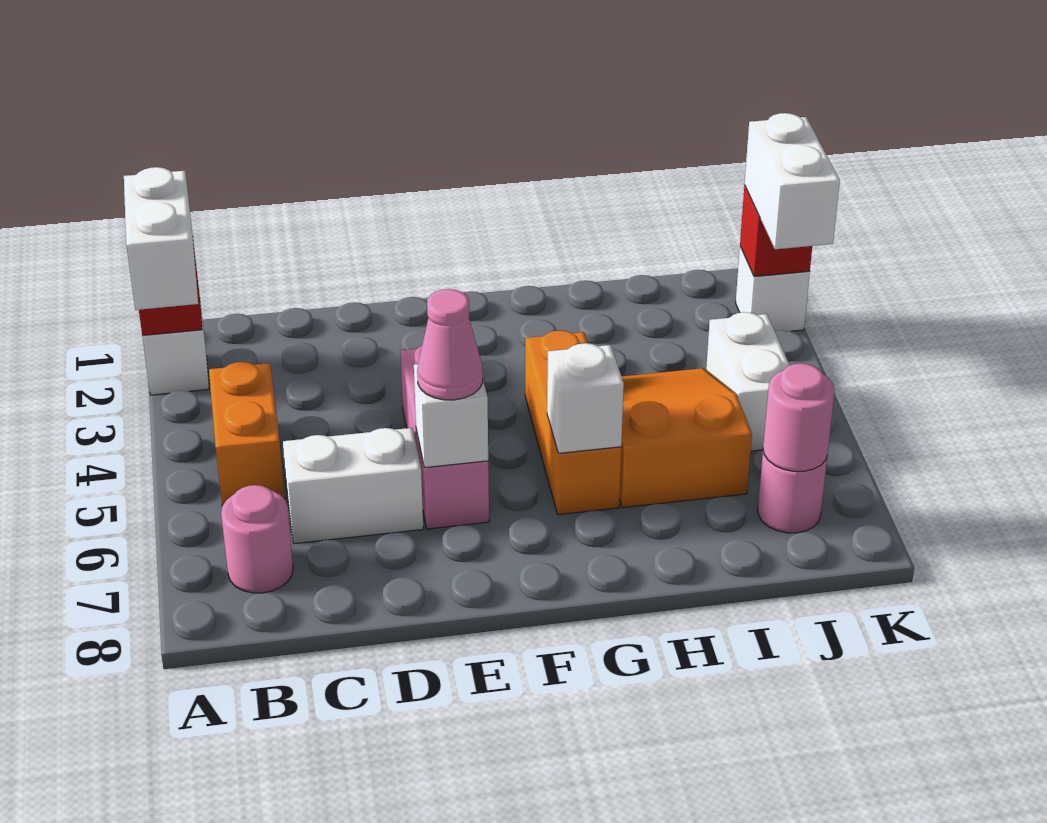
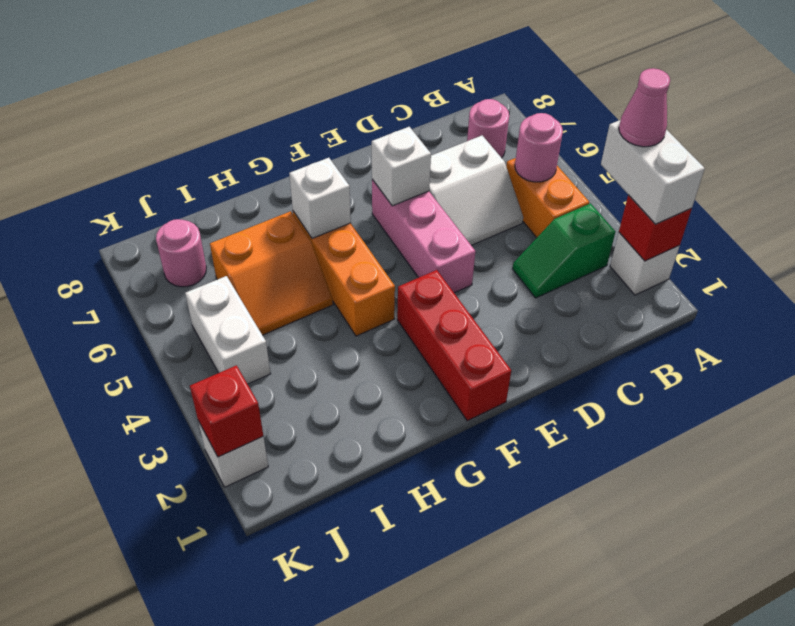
none -> green 1x2 slope [513,203,615,298]
pink 1x1 cone [417,289,483,400] -> pink 1x1 cone moved to [619,68,670,147]
none -> red 1x3 brick [397,270,511,421]
orange 2x3 slope [619,368,752,508] -> orange 2x2 slope [210,211,333,335]
pink 1x1 round brick [763,363,835,471] -> pink 1x1 round brick moved to [515,113,563,182]
white 1x2 brick [745,113,840,249] -> none

